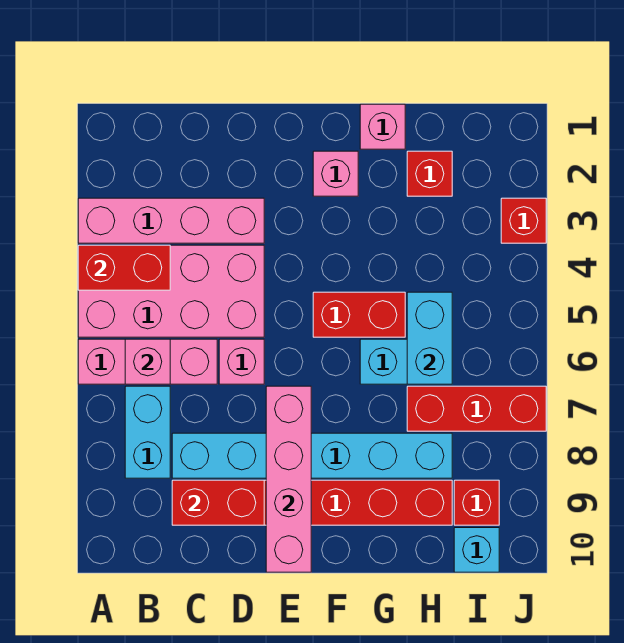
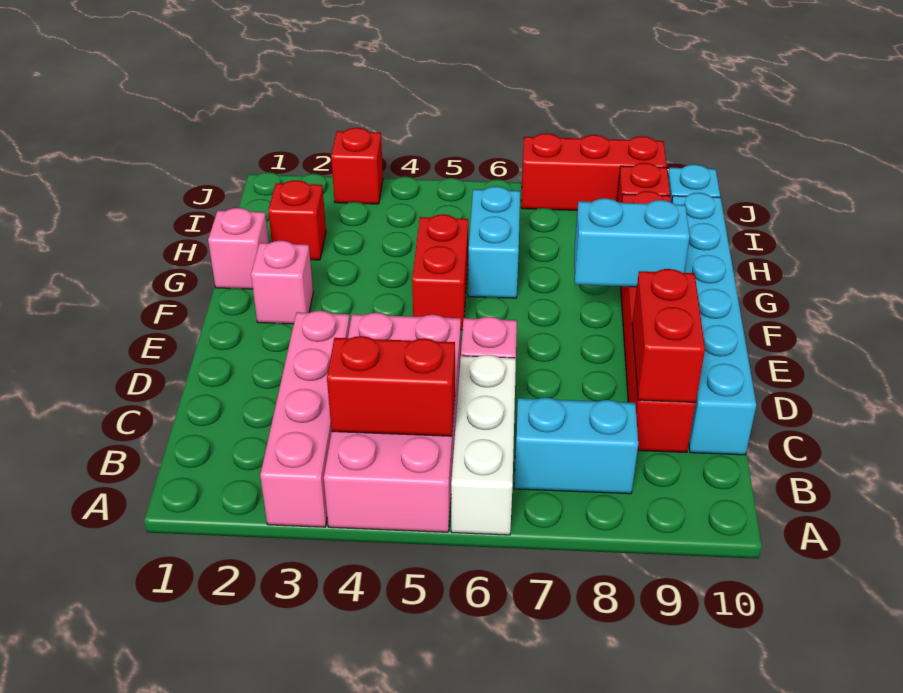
red 1x2 brick [78,245,170,290] -> red 1x2 brick turned to [327,336,455,436]
pink 1x3 brick [78,339,217,384] -> white 1x3 brick [451,355,516,535]
pink 1x1 brick [125,339,170,384] -> none
cyan 1x6 brick [172,433,452,478] -> cyan 1x6 brick moved to [672,193,756,455]
pink 1x4 brick [266,386,311,572] -> none
cyan 1x2 brick [407,292,452,384] -> cyan 1x2 brick moved to [574,198,690,287]
red 1x3 brick [407,386,546,431] -> red 1x3 brick turned to [521,133,667,210]

